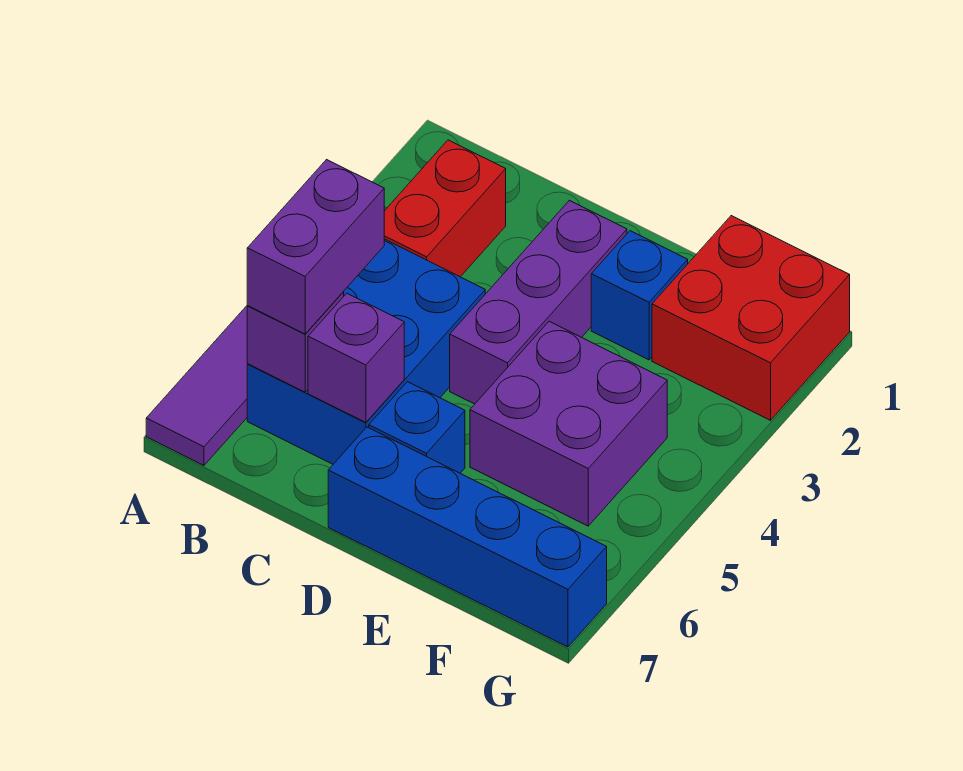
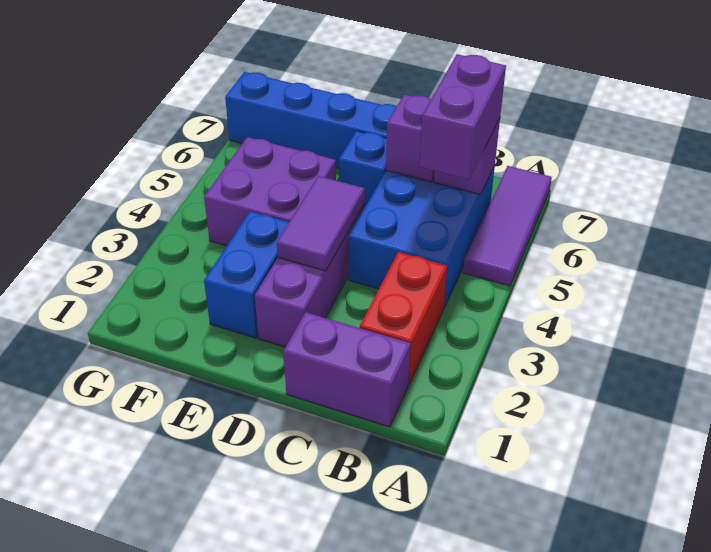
none -> purple 1x2 brick [283,312,411,427]
none -> purple 1x2 tile [277,176,365,271]
blue 1x1 brick [591,231,688,360] -> blue 1x2 brick [204,212,289,338]
red 2x2 brick [652,216,850,420] -> none

